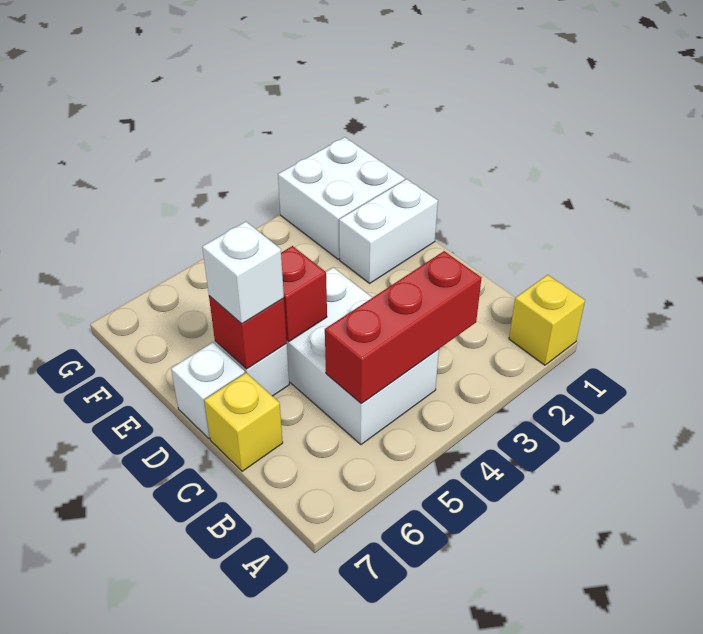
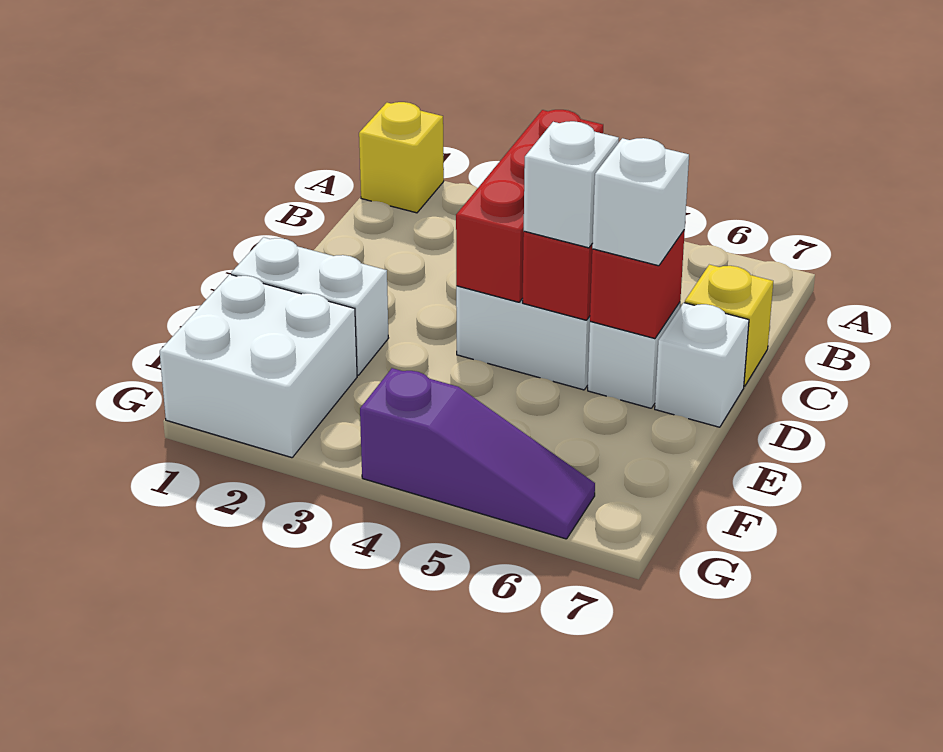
red 1x3 brick [325,251,481,403] -> red 1x3 brick turned to [456,110,603,302]
none -> white 1x1 brick [524,121,619,248]
none -> purple 1x3 slope [360,368,595,539]

